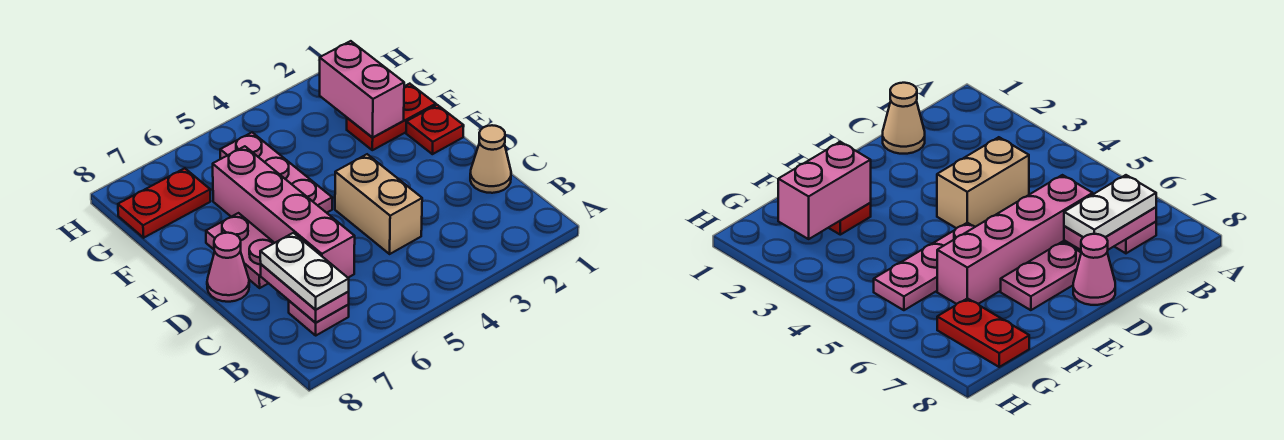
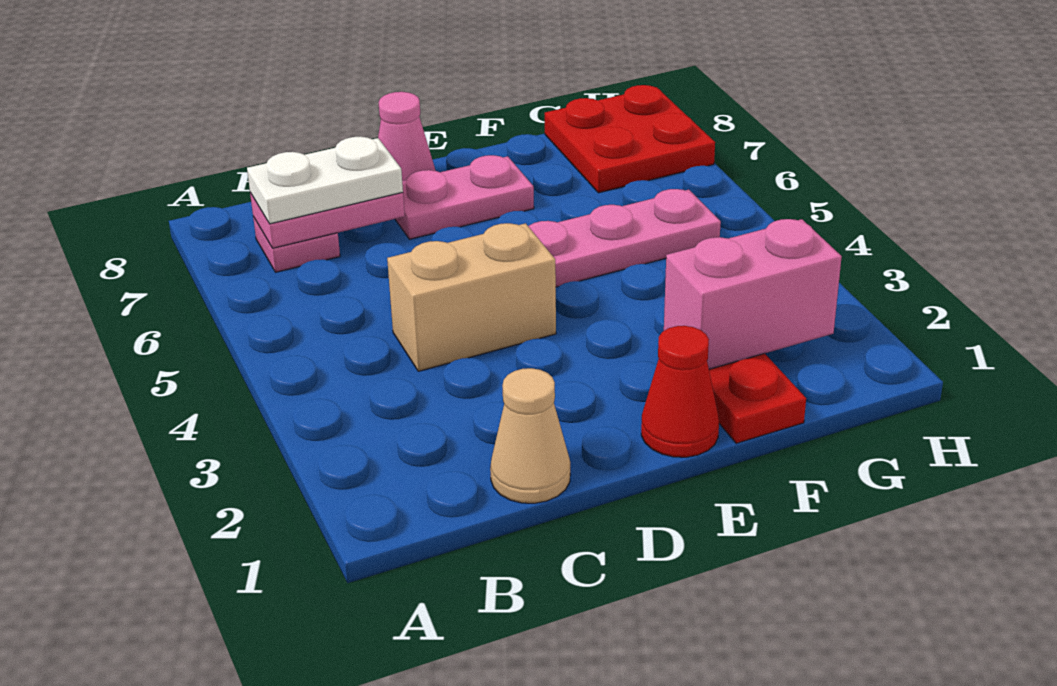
pink 1x4 brick [213,146,355,278] -> none
red 1x1 plate [406,105,464,154] -> red 1x1 cone [641,326,719,457]
red 1x2 plate [118,168,211,238] -> red 2x2 plate [545,85,715,193]

